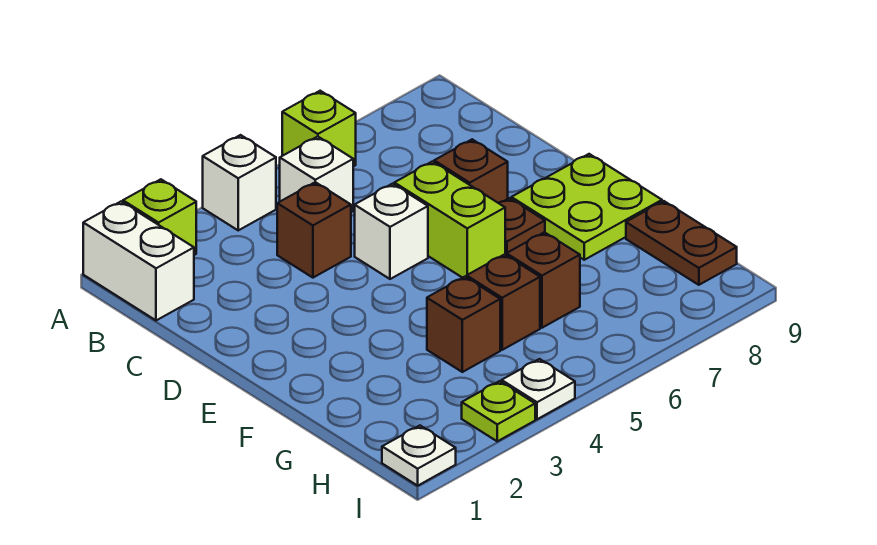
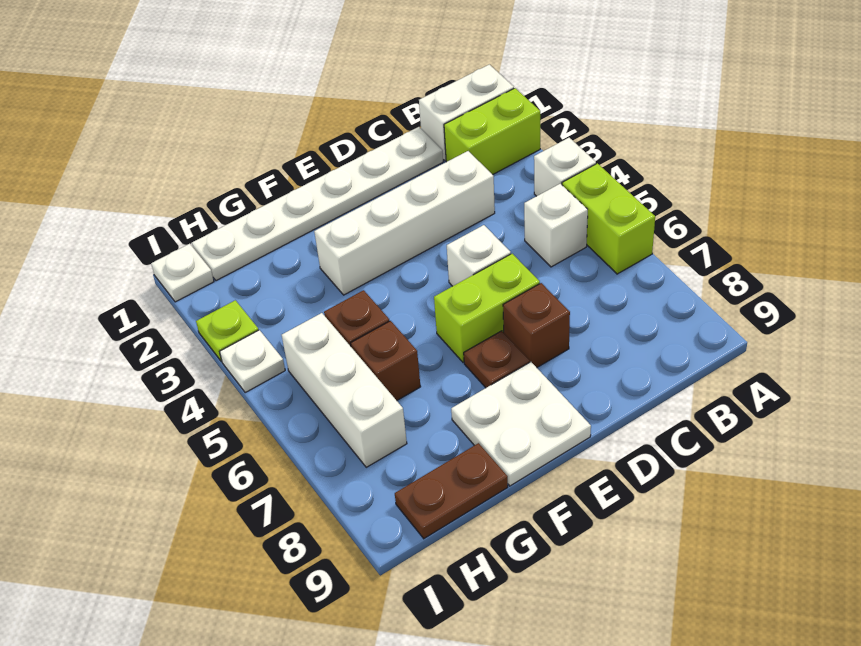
lime 1x1 brick [123,179,196,255] -> lime 1x2 brick [444,88,540,175]
lime 1x1 brick [282,91,356,167] -> lime 1x2 brick [562,163,655,274]
none -> white 1x6 plate [192,127,443,281]
none -> white 1x4 brick [314,151,495,295]
brown 1x1 brick [277,182,351,278] -> none
lime 2x2 plate [511,154,662,260] -> white 2x2 plate [451,362,591,486]
brown 1x1 brick [427,277,500,372] -> none
none -> white 1x3 brick [282,313,407,467]

